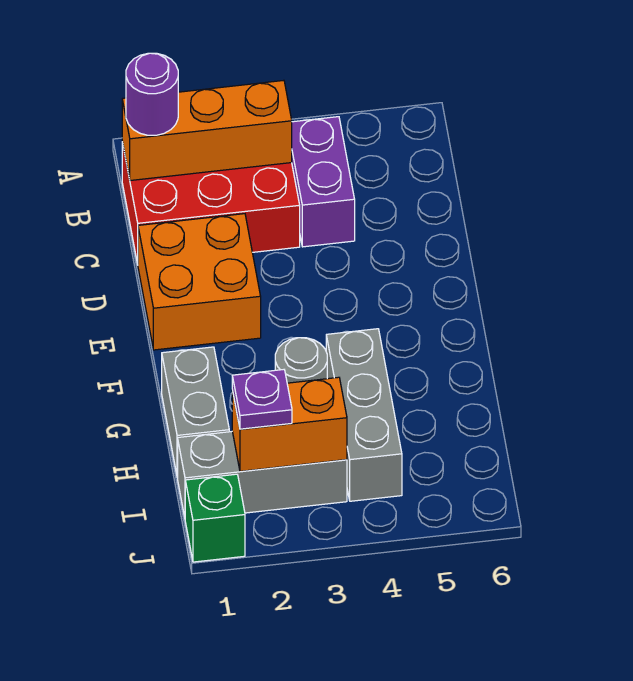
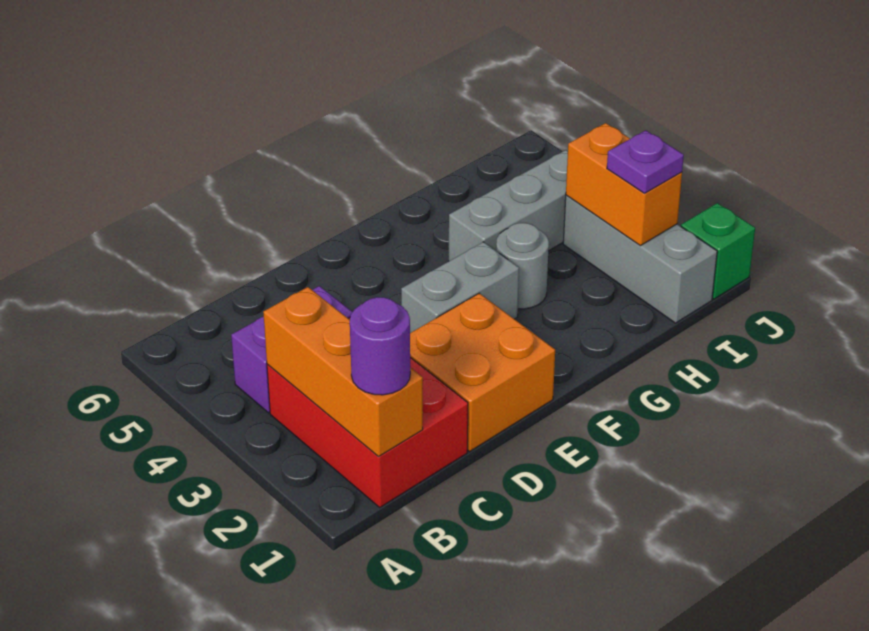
grey 1x2 brick [162,347,229,477] -> grey 1x2 brick moved to [401,242,519,333]

